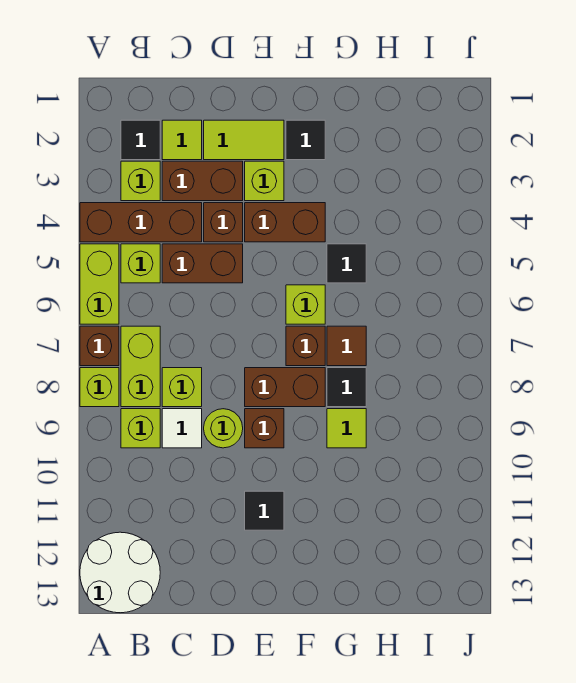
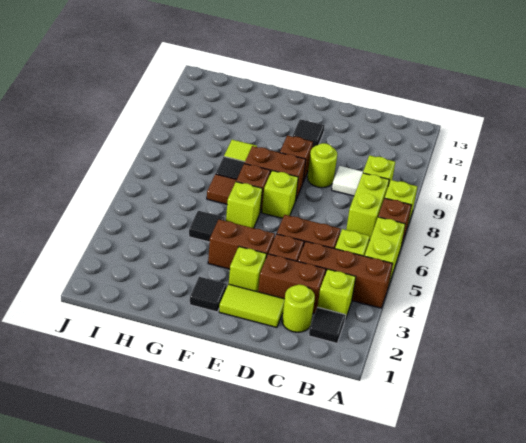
white 2x2 round brick [80,532,160,613] -> none
lime 1x1 tile [162,120,202,160] -> lime 1x1 round brick [282,285,315,332]
lime 1x1 brick [162,368,202,407] -> lime 1x1 brick moved to [262,171,298,218]

